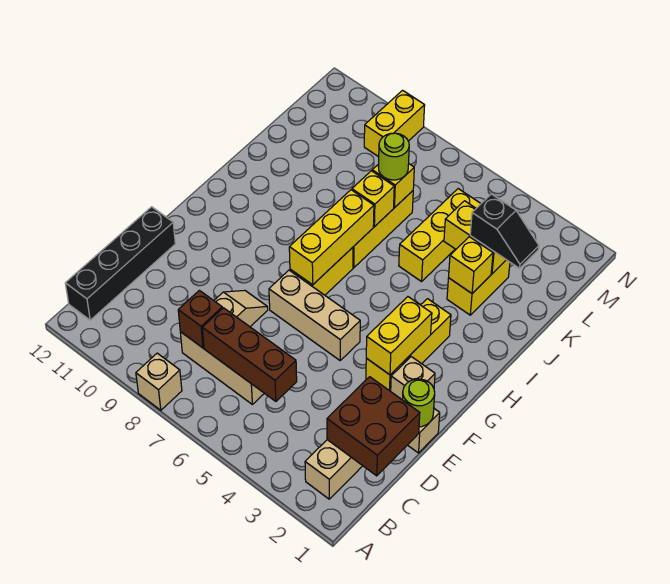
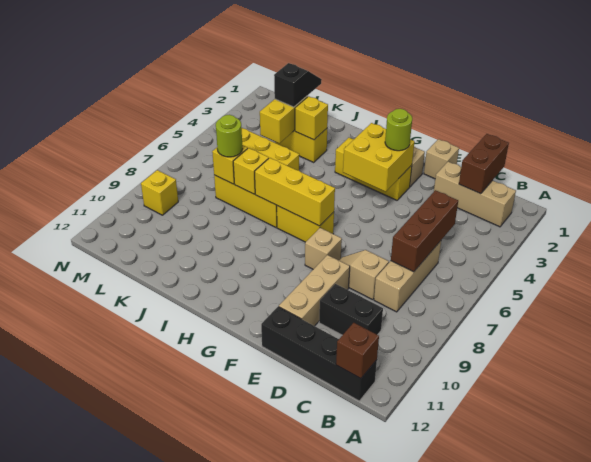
tan 1x1 brick [136,353,182,410] -> tan 1x1 brick moved to [305,228,342,269]
brown 2x2 brick [327,377,420,476] -> brown 1x2 brick [459,134,509,194]
brown 1x1 brick [178,290,222,348] -> brown 1x1 brick moved to [336,323,379,379]
none -> black 1x2 brick [319,284,383,335]
lime 1x1 round brick [402,379,435,427] -> lime 1x1 round brick moved to [385,109,412,151]
yellow 1x2 brick [366,297,432,375] -> yellow 2x2 brick [343,123,414,192]
tan 1x3 brick [269,270,360,360] -> tan 1x3 brick moved to [279,255,350,326]
yellow 1x2 brick [364,90,425,157] -> yellow 1x1 brick [141,170,178,215]

